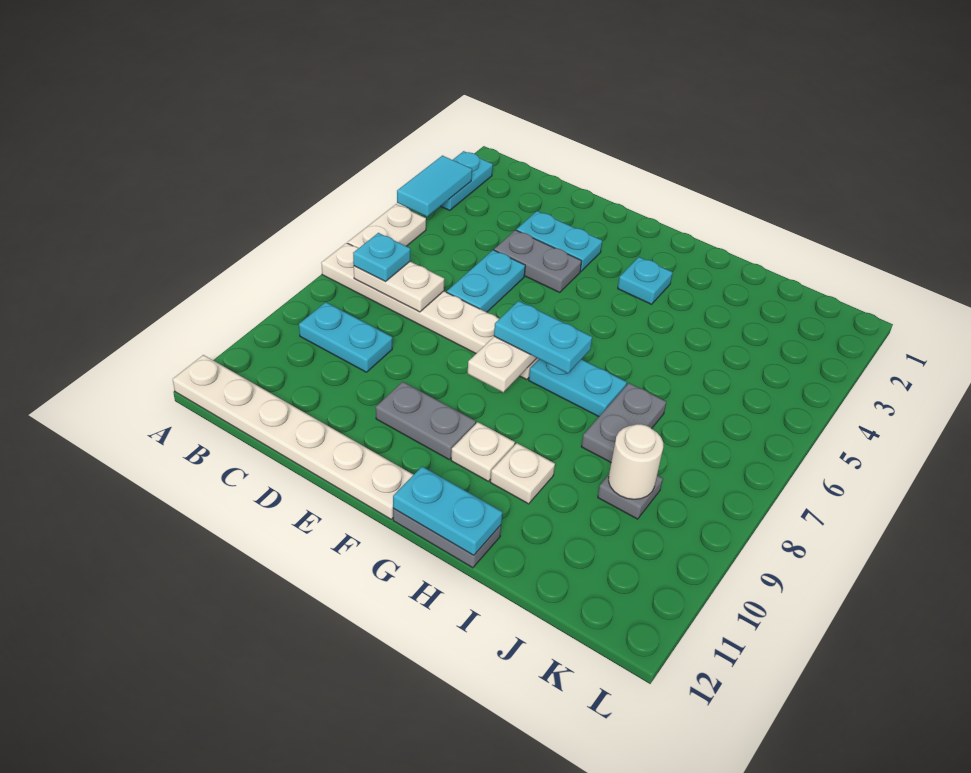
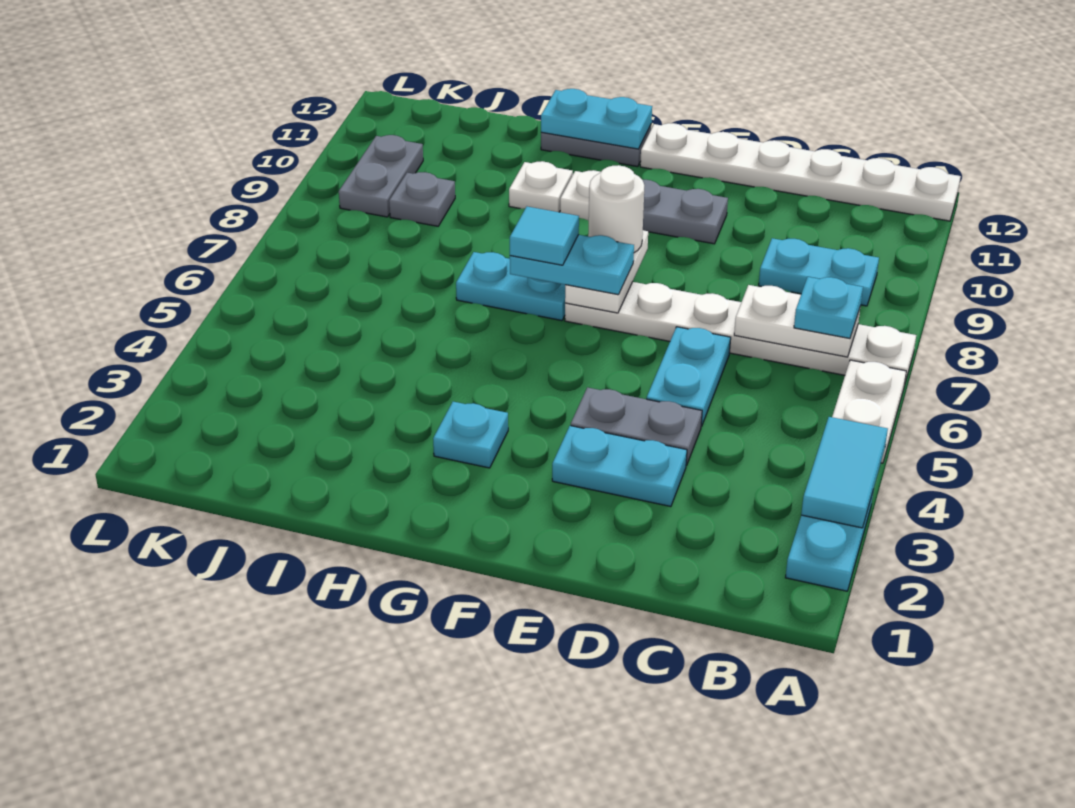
none -> cyan 1x1 tile [510,207,579,265]
grey 1x2 plate [581,383,666,462] -> grey 1x2 plate moved to [339,135,423,217]
white 1x1 round brick [609,424,663,499] -> white 1x1 round brick moved to [588,165,644,253]

